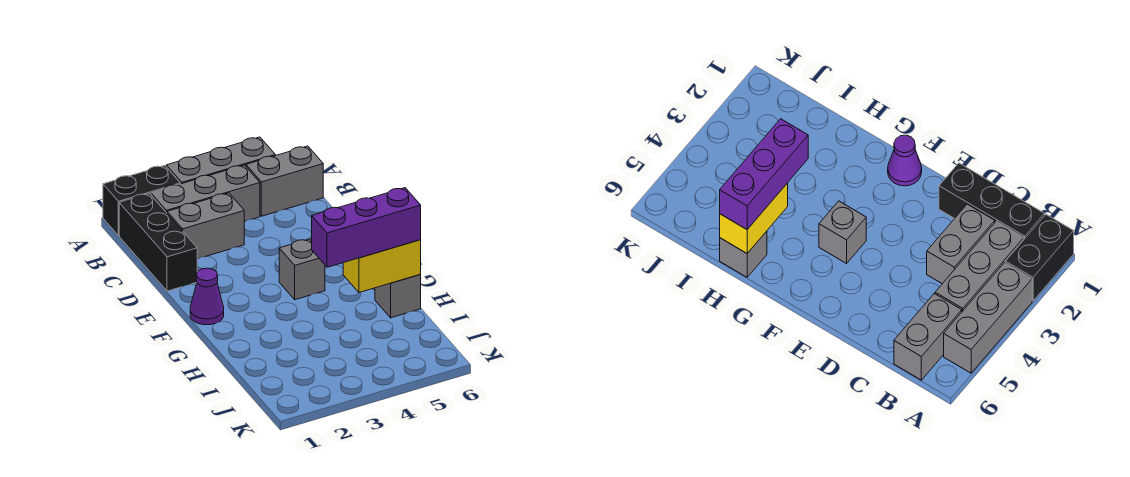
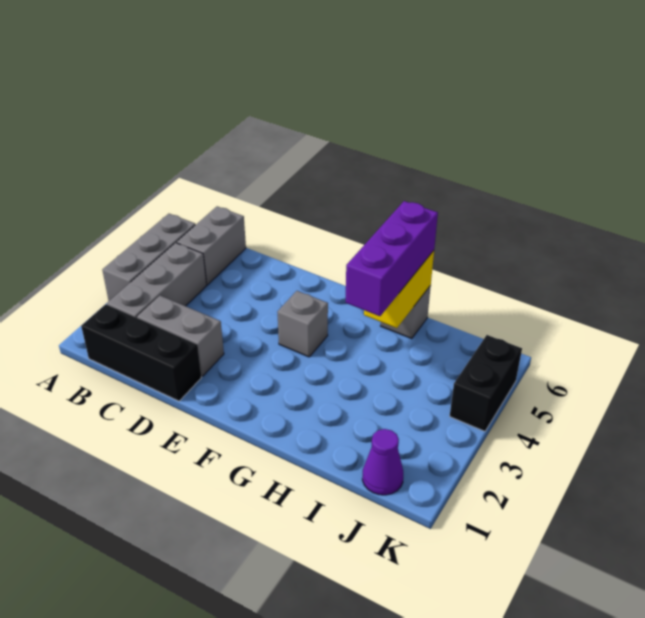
black 1x2 brick [103,165,180,236] -> black 1x2 brick moved to [450,335,522,431]
grey 1x2 brick [167,193,244,259] -> grey 1x2 brick turned to [137,296,224,376]
purple 1x1 cone [190,268,224,325] -> purple 1x1 cone moved to [362,429,403,495]

